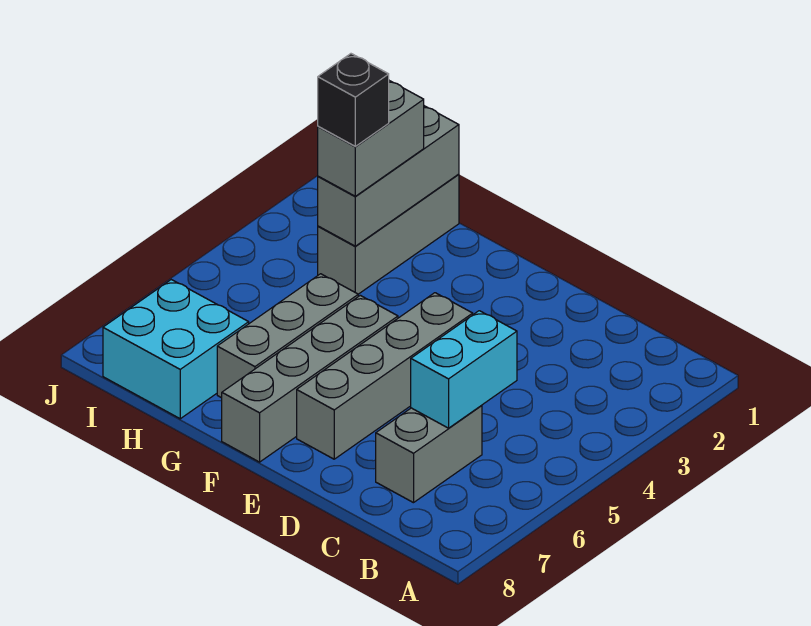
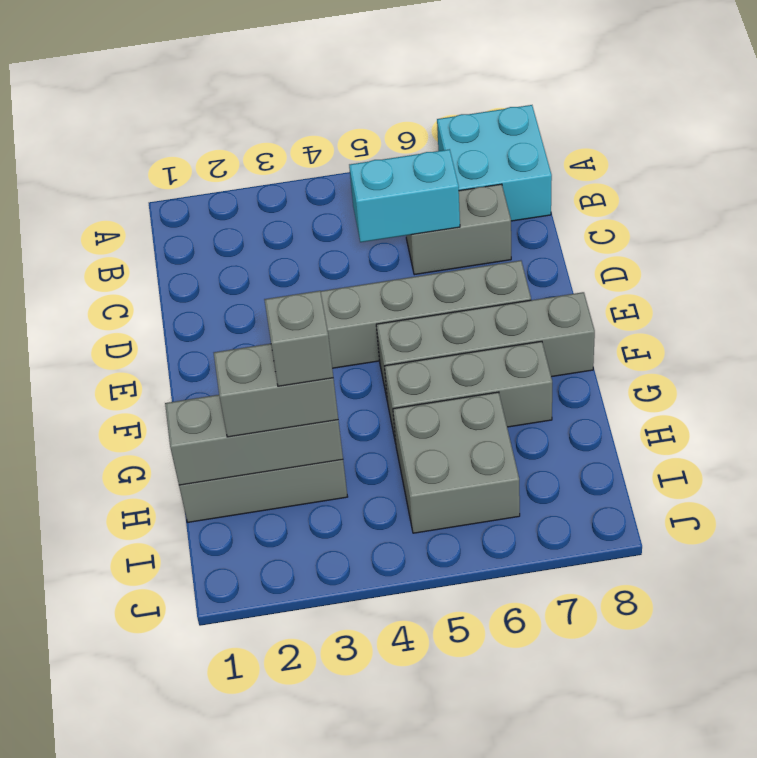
black 1x1 brick [318,54,389,146] -> grey 1x1 brick [264,291,333,386]
none -> grey 2x2 brick [393,392,520,533]
cyan 2x2 brick [103,280,249,419] -> cyan 2x2 brick moved to [437,105,552,221]

